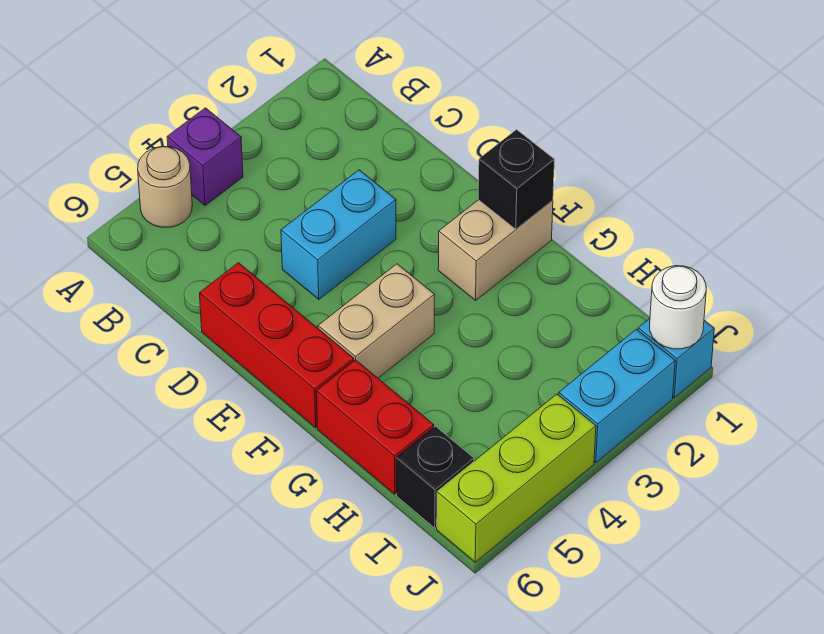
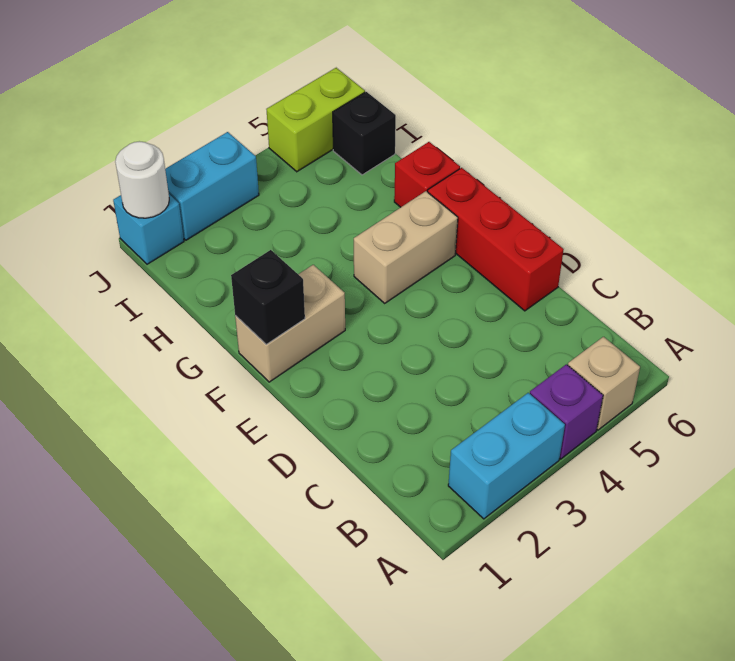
tan 1x1 round brick [138,147,192,227] -> tan 1x1 brick [568,337,640,430]
cyan 1x2 brick [281,170,396,299] -> cyan 1x2 brick moved to [448,393,565,519]
red 1x2 brick [317,360,434,494] -> red 1x1 brick [394,142,460,207]
lime 1x3 brick [437,394,596,562] -> lime 1x2 brick [266,68,365,172]

